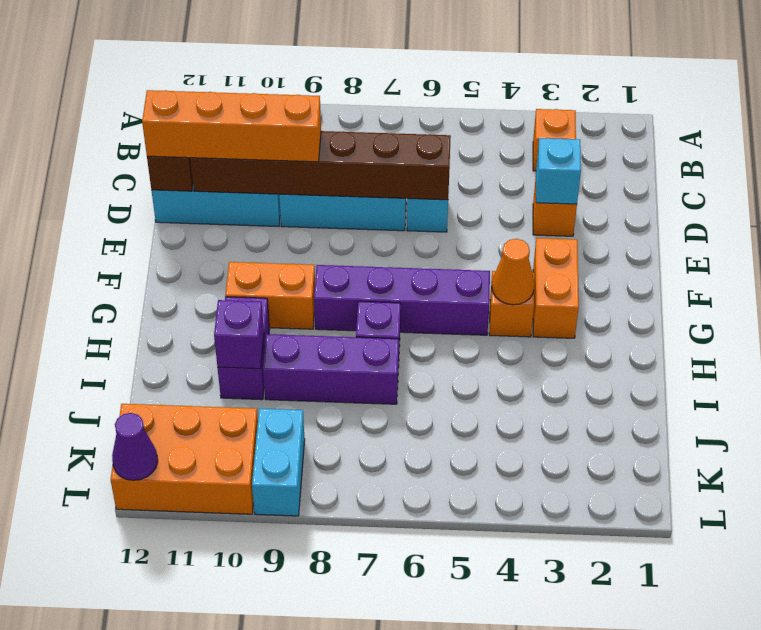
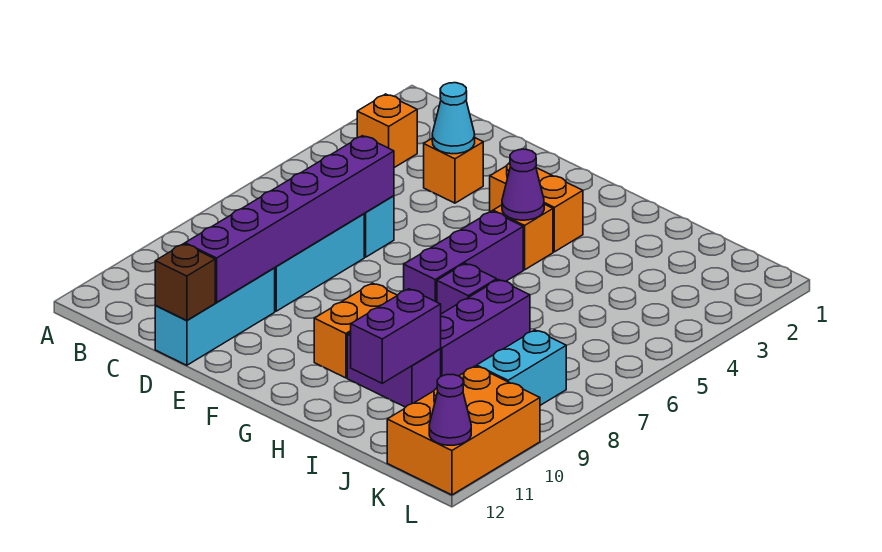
cyan 1x1 brick [536,138,581,204] -> cyan 1x1 cone [432,83,475,154]
brown 1x6 brick [190,131,451,200] -> purple 1x6 brick [185,136,394,302]
orange 1x4 brick [142,90,321,162] -> none
orange 1x1 cone [492,239,535,305] -> purple 1x1 cone [502,149,544,220]
purple 1x4 brick [314,265,490,335] -> purple 1x3 brick [404,211,523,302]
purple 1x1 brick [214,300,264,369] -> purple 1x2 brick [351,289,441,383]
cyan 1x2 brick [252,409,305,516] -> cyan 1x2 brick turned to [477,330,566,405]

